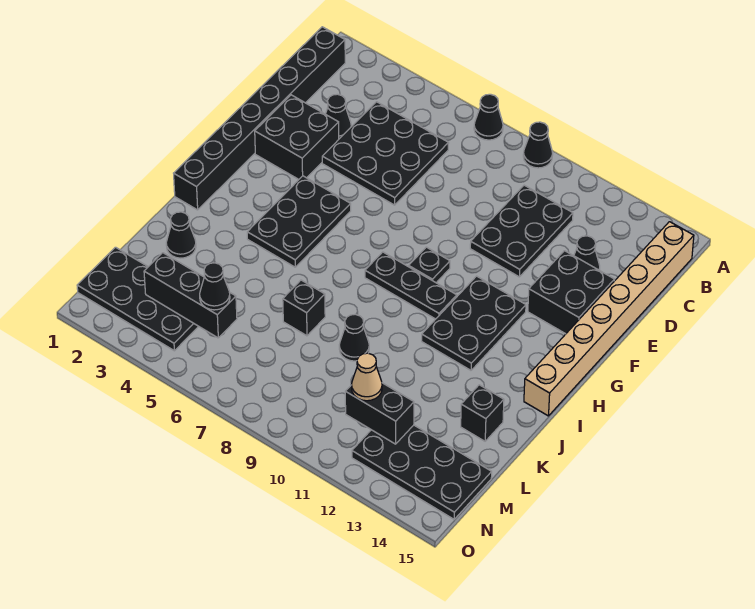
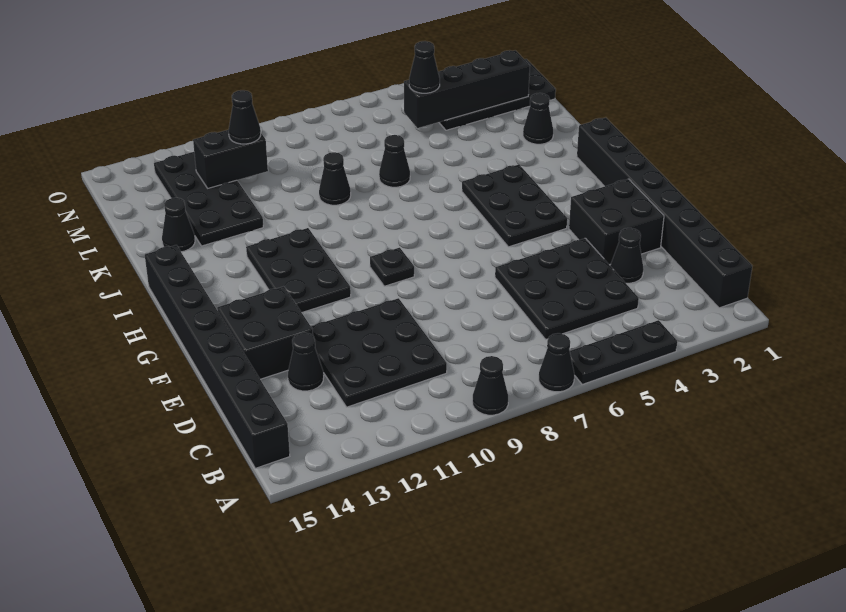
tan 1x8 brick [524,222,694,416] -> black 1x8 brick [145,245,290,468]
black 2x3 plate [470,185,573,277] -> black 3x3 plate [311,298,447,407]
black 1x3 plate [365,252,457,319] -> black 1x3 plate moved to [570,320,677,384]
black 1x1 brick [283,280,325,336] -> black 1x1 cone [379,135,410,187]
black 1x1 brick [461,385,504,441] -> black 1x1 cone [162,198,195,252]
black 1x3 brick [144,253,237,338] -> black 1x4 brick [404,50,530,128]
tan 1x1 cone [351,353,382,401] -> black 1x1 cone [229,90,261,144]
black 2x4 plate [352,425,492,519] -> black 2x4 plate turned to [154,152,263,246]

